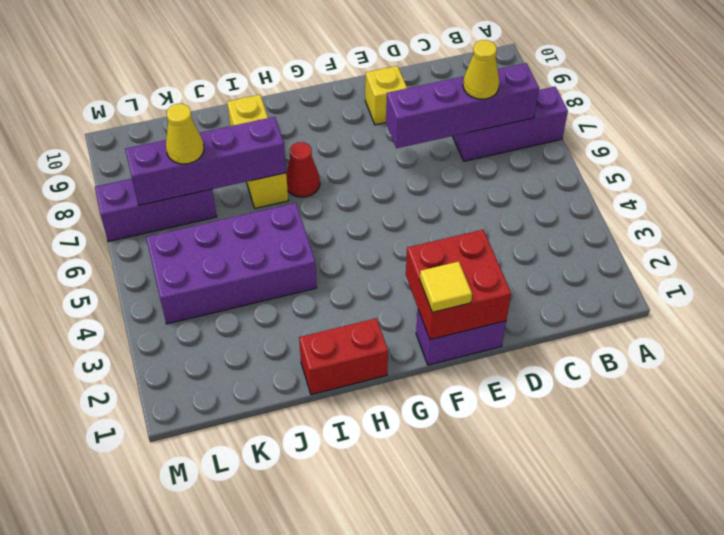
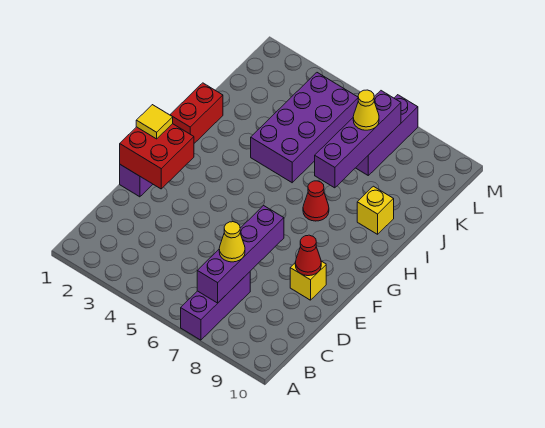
none -> red 1x1 cone [295,235,321,276]
yellow 1x3 brick [227,95,288,208] -> yellow 1x1 brick [357,186,394,234]

